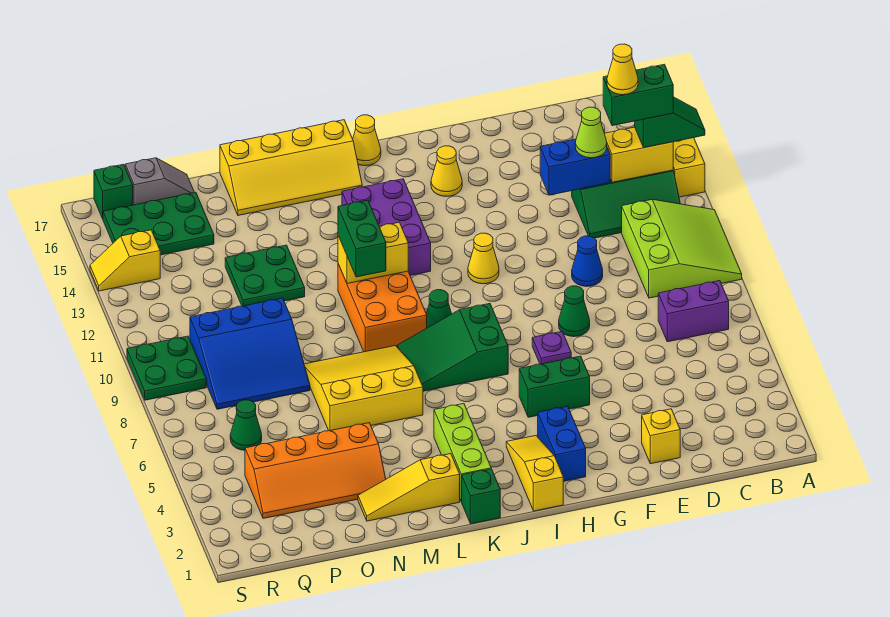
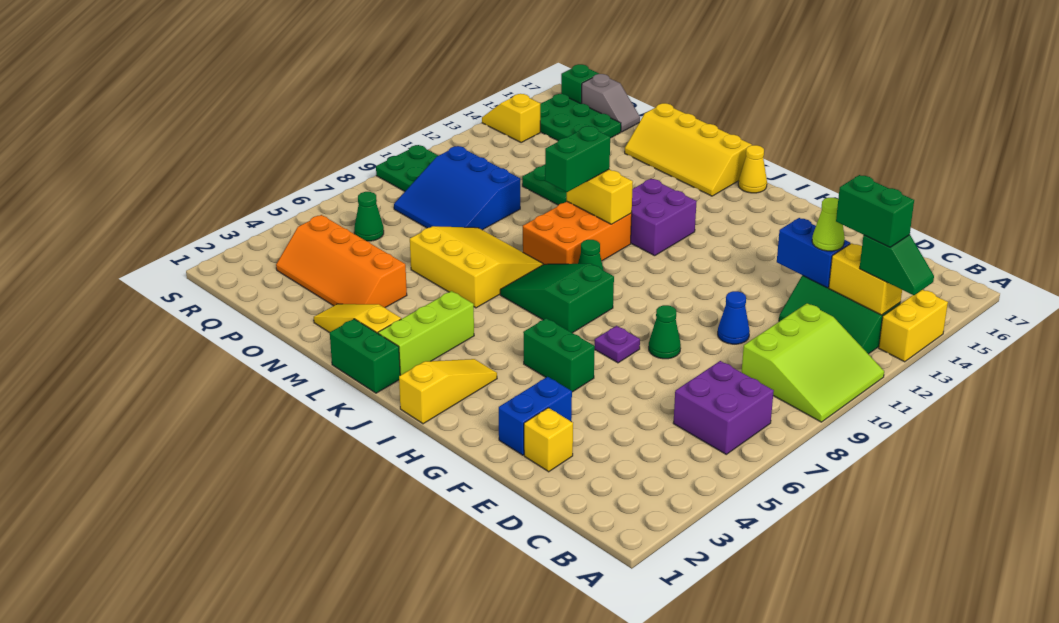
purple 1x2 brick [658,281,729,342] -> purple 2x2 brick [673,361,774,454]
yellow 1x1 cone [607,44,638,95] -> none
blue 1x2 brick [538,406,586,481] -> blue 1x2 brick moved to [499,377,572,455]
yellow 1x1 cone [468,233,499,284] -> none
yellow 1x1 cone [431,146,462,196] -> none
purple 2x3 brick [342,179,431,275] -> purple 2x2 brick [631,179,697,256]
green 1x1 brick [462,469,500,524] -> green 1x2 brick [330,319,400,393]

